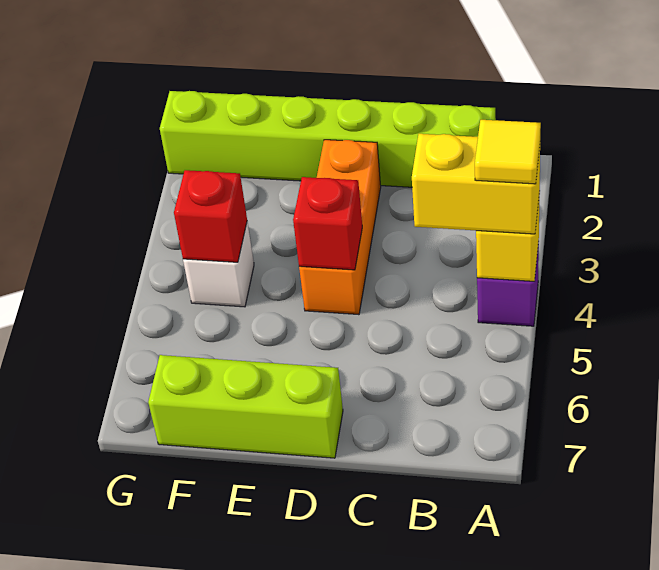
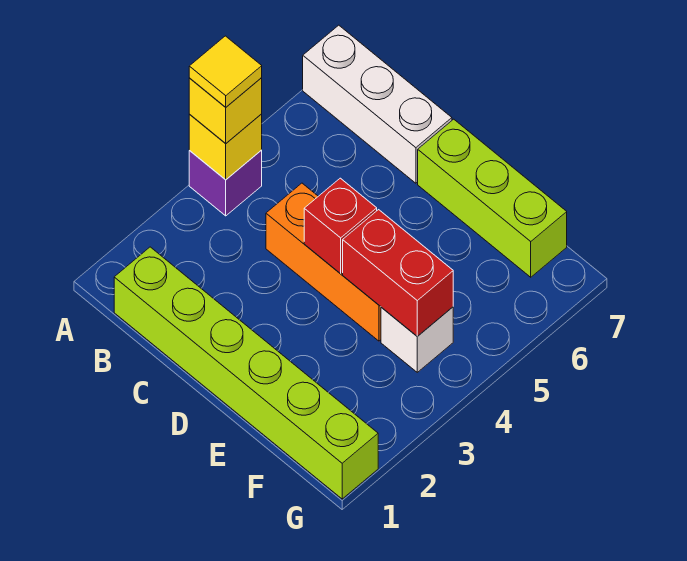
yellow 1x2 brick [412,134,540,234] -> yellow 1x1 brick [189,78,262,143]
none -> white 1x3 brick [303,25,452,183]
orange 1x3 brick [299,140,381,315] -> orange 1x3 brick turned to [266,183,381,341]
red 1x1 brick [174,170,247,262] -> red 1x2 brick [343,210,453,336]

